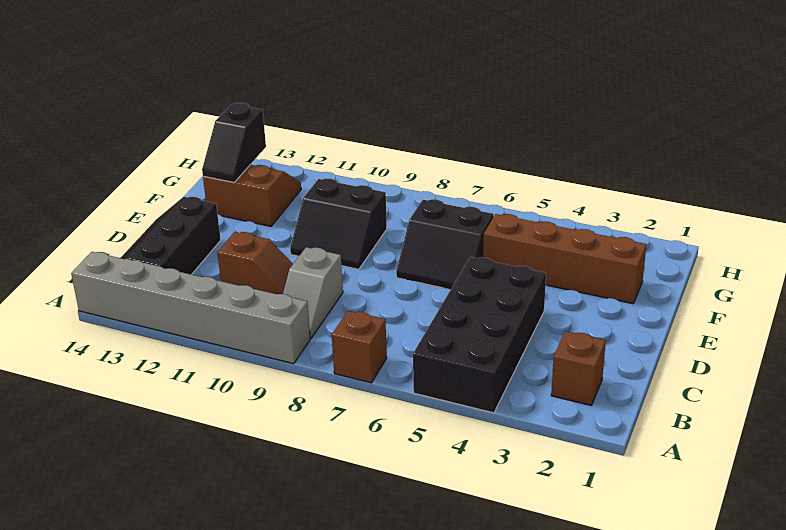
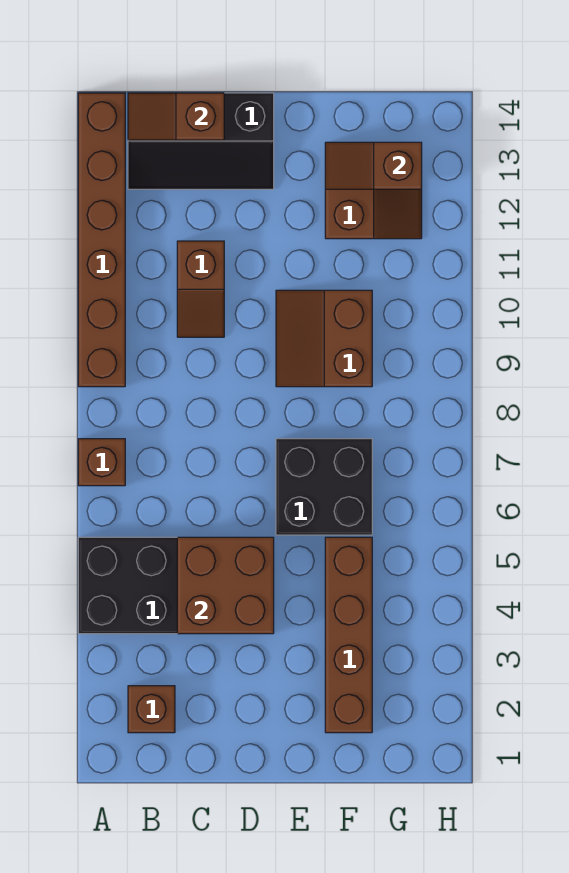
grey 1x6 brick [71,252,310,364] -> brown 1x6 brick [78,93,125,387]
grey 1x2 slope [283,247,343,338] -> none
black 2x3 slope [121,197,221,275] -> black 2x3 slope turned to [128,93,274,189]
none -> brown 1x2 slope [128,93,224,140]
none -> brown 2x2 brick [177,537,274,634]
black 2x2 slope [396,199,494,290] -> black 2x2 brick [276,439,372,535]
black 2x2 slope [290,178,387,269] -> brown 2x2 slope [276,290,372,387]
black 1x2 slope [202,103,266,183] -> brown 1x2 slope [325,142,422,189]

